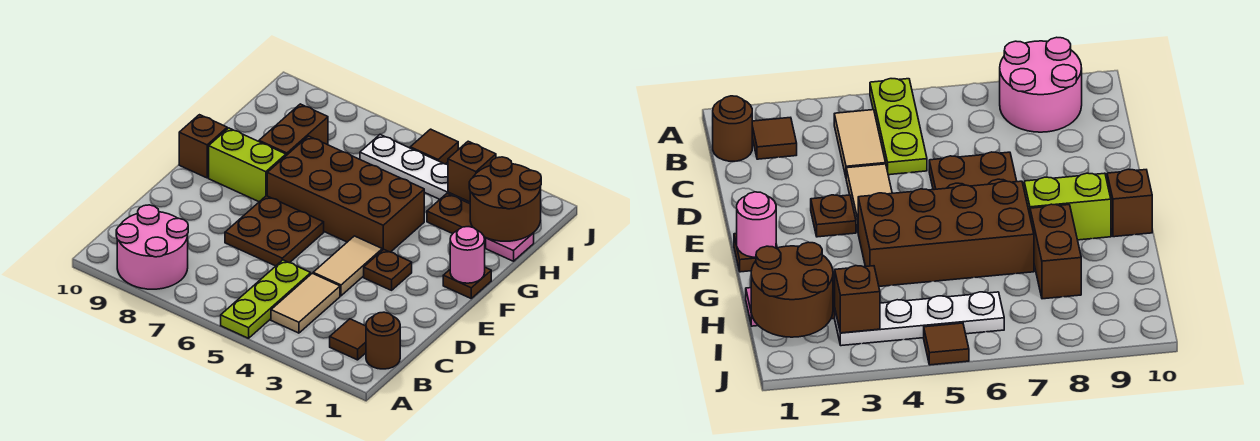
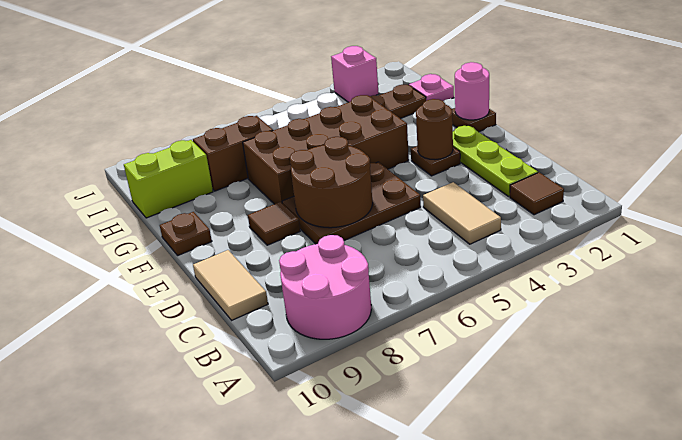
lime 1x3 plate [221,260,311,338] -> lime 1x3 plate moved to [453,125,538,196]
brown 1x1 round brick [366,312,400,369] -> brown 1x1 round brick moved to [416,99,453,160]
tan 1x2 tile [313,236,382,296] -> tan 1x2 tile moved to [193,250,268,320]
brown 2x2 plate [225,196,324,266] -> brown 2x3 plate [282,162,421,244]
lime 1x2 brick [209,128,286,202] -> lime 1x2 brick moved to [124,140,213,218]
brown 1x1 brick [179,115,227,178] -> brown 1x1 plate [160,212,212,256]
brown 1x2 brick [259,104,328,155] -> brown 1x2 brick turned to [193,116,273,191]
brown 2x2 round brick [469,157,541,241] -> brown 2x2 round brick moved to [290,137,373,228]
brown 1x1 brick [448,141,496,202] -> pink 1x1 brick [331,46,379,102]
brown 1x1 tile [410,129,458,164] -> brown 1x1 tile moved to [248,202,300,245]

